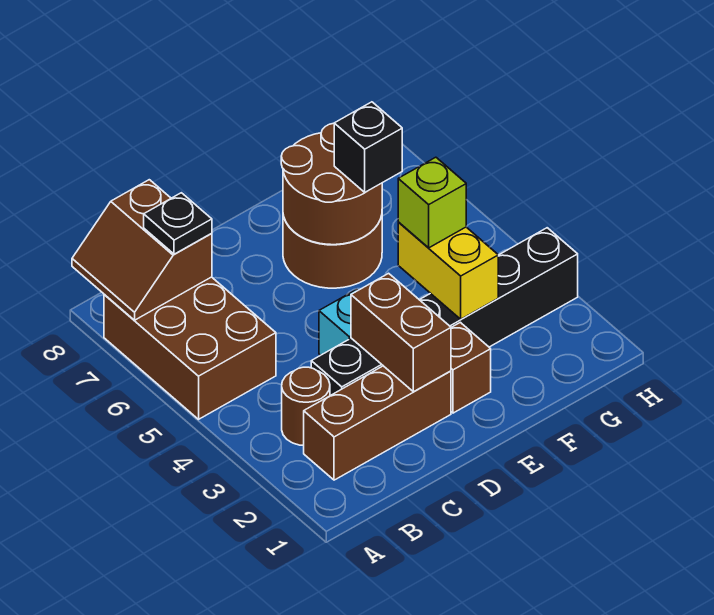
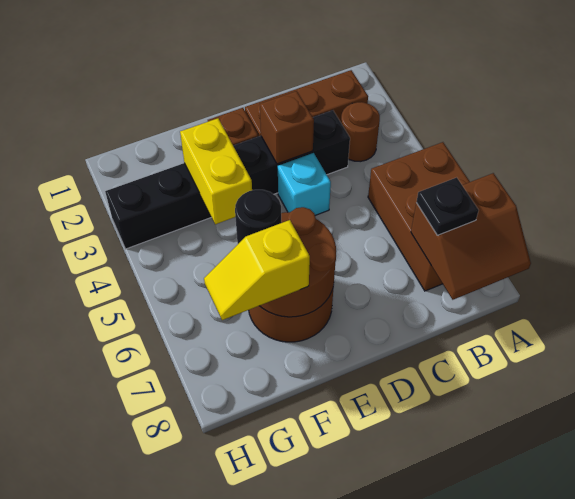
brown 2x2 slope [72,180,212,320] -> brown 2x2 slope turned to [411,173,531,300]
brown 1x2 brick [351,273,451,392] -> brown 1x1 brick [260,91,314,164]
lime 1x1 brick [398,157,466,248] -> none
black 1x1 brick [334,102,402,192] -> black 1x1 round brick [235,190,281,244]
none -> yellow 1x2 slope [204,220,310,320]

